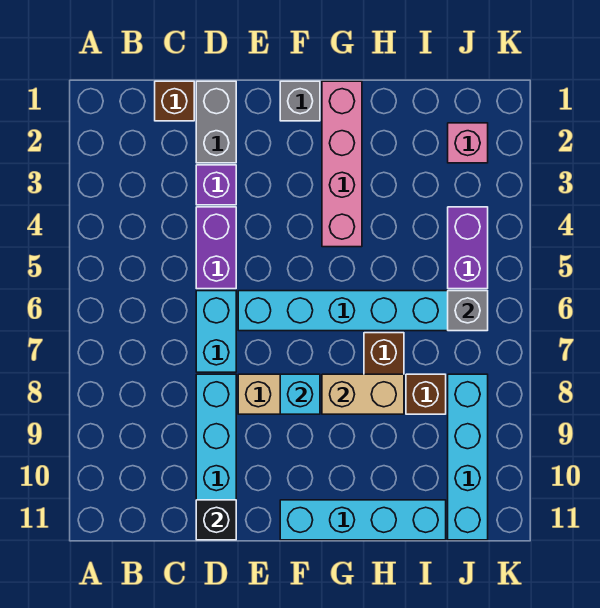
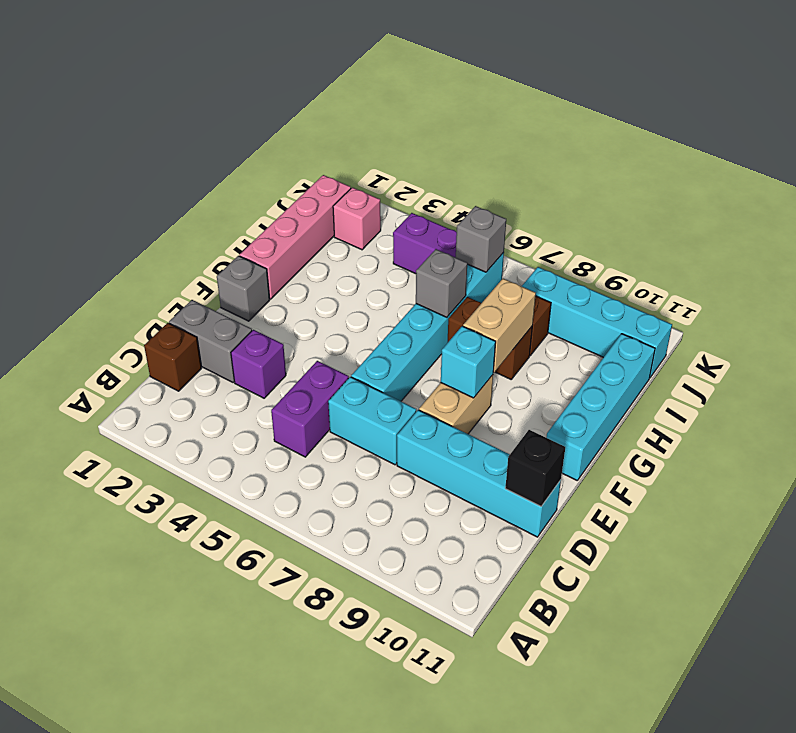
purple 1x2 brick [196,207,236,289] -> purple 1x2 brick turned to [271,361,349,457]
pink 1x4 brick [322,81,362,247] -> pink 1x4 brick turned to [240,175,351,299]
none -> grey 1x1 brick [416,249,467,317]

